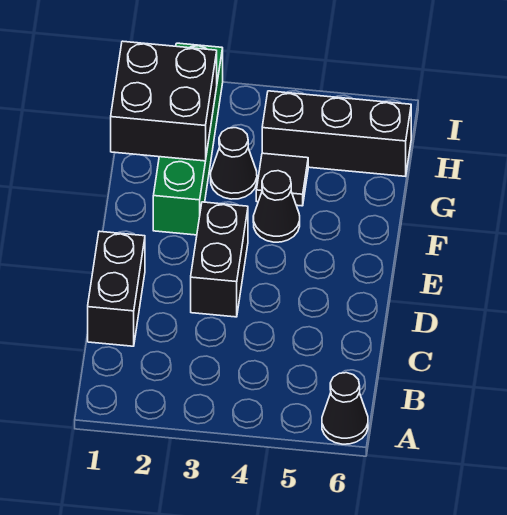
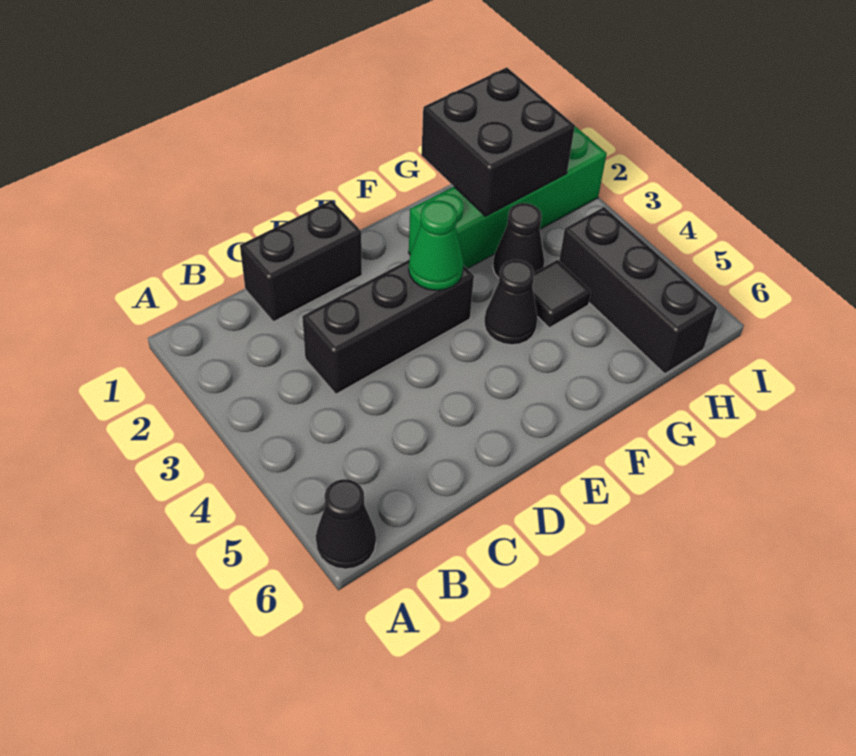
black 1x2 brick [191,202,248,317] -> black 1x3 brick [302,260,474,394]
none -> green 1x1 cone [409,201,464,290]

